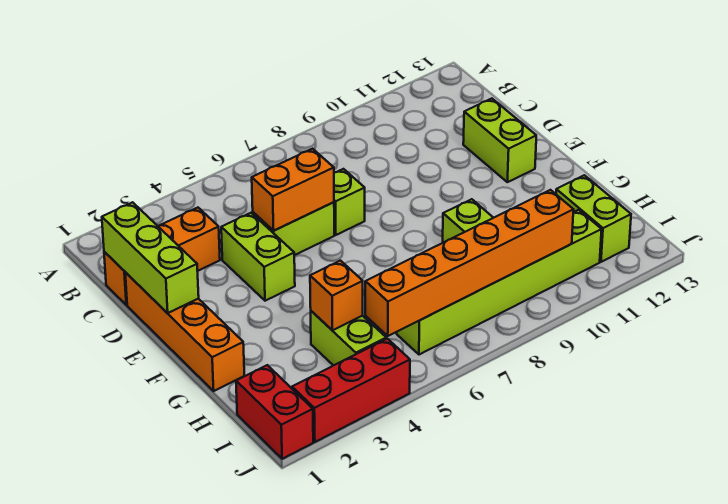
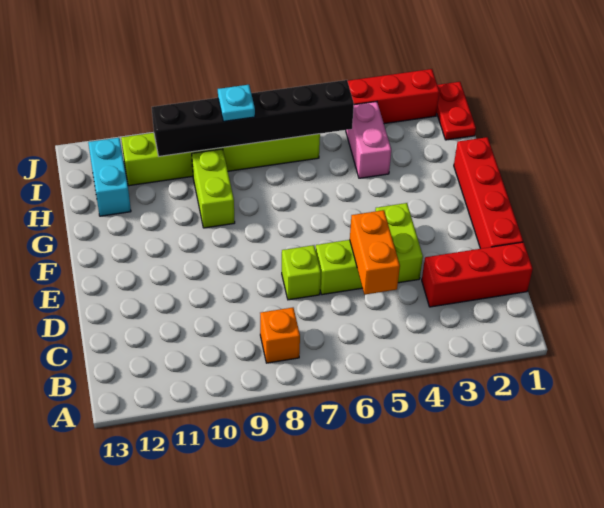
orange 1x3 brick [104,208,220,305] -> red 1x3 brick [422,242,533,307]
lime 1x3 brick [102,202,199,313] -> none
orange 1x4 brick [125,273,244,391] -> red 1x4 brick [454,137,523,249]
orange 1x2 brick [252,149,334,231] -> orange 1x2 brick turned to [350,210,400,295]
lime 1x2 brick [463,99,536,182] -> none
lime 1x2 brick [311,311,386,366] -> pink 1x2 brick [346,102,391,178]
orange 1x1 brick [310,261,363,330] -> orange 1x1 brick moved to [260,308,300,363]
lime 1x2 brick [556,175,631,262] -> cyan 1x2 brick [88,138,131,216]
red 1x2 brick [236,365,313,459] -> red 1x2 plate [437,82,476,140]
orange 1x6 brick [365,190,574,336] -> black 1x6 brick [152,80,354,157]
none -> cyan 1x1 plate [218,85,255,121]

